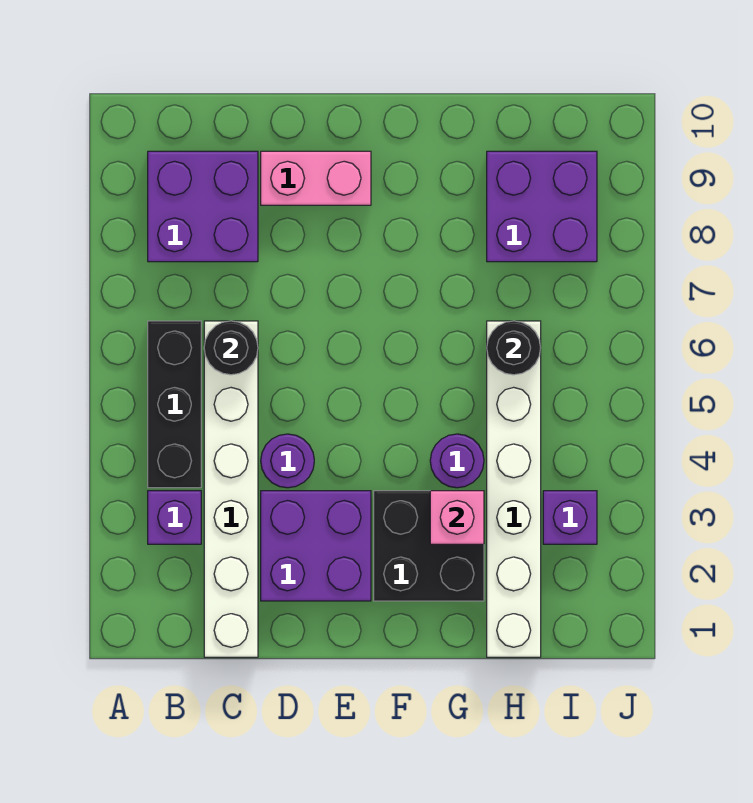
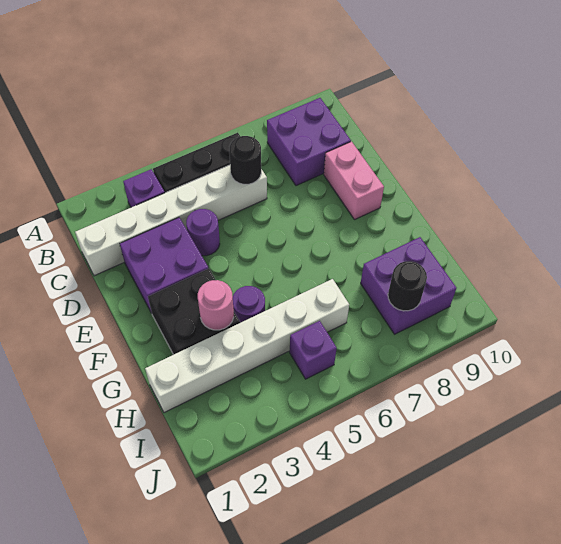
pink 1x1 brick [430,491,484,544] -> pink 1x1 round brick [198,280,234,330]
black 1x1 round brick [487,321,541,375] -> black 1x1 round brick moved to [388,261,427,311]
purple 1x1 brick [543,491,597,544] -> purple 1x1 brick moved to [290,321,337,379]

